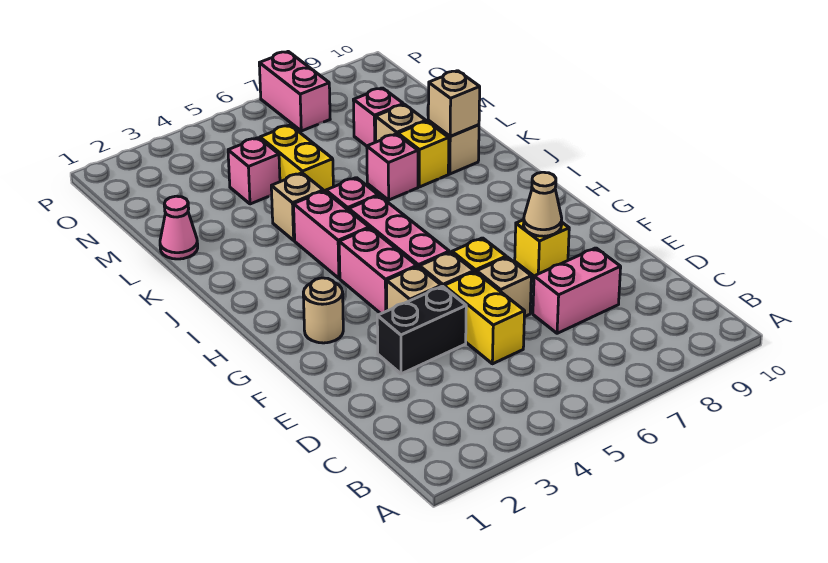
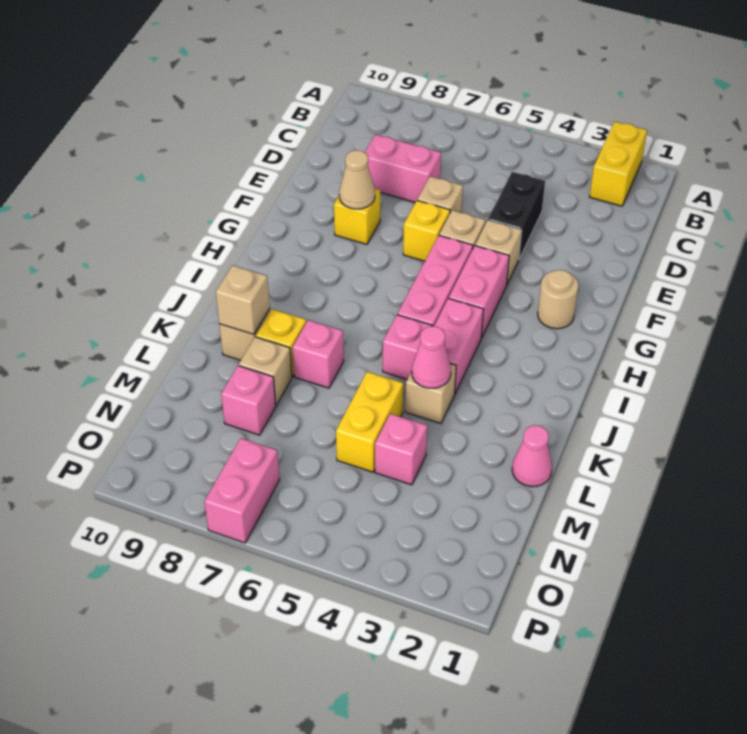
yellow 1x2 brick [444,272,525,364] -> yellow 1x2 brick moved to [590,122,647,206]
black 1x2 brick [377,286,466,374] -> black 1x2 brick turned to [488,172,545,259]
none -> pink 1x1 cone [412,326,451,388]

